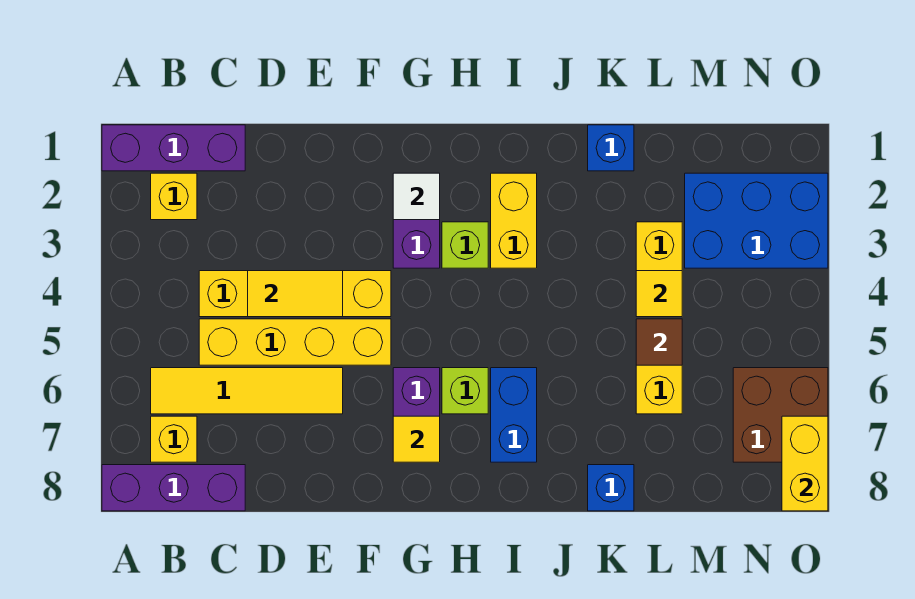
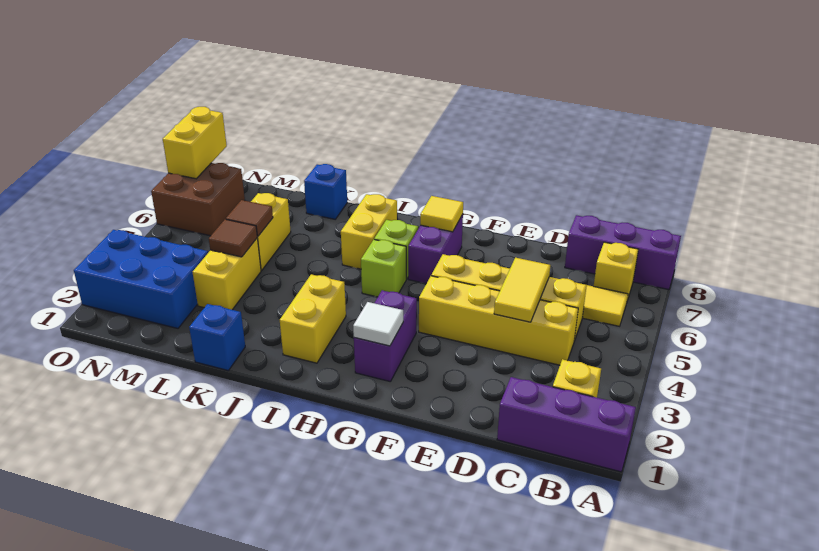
yellow 1x2 tile [248,271,343,317] -> yellow 1x2 tile turned to [494,258,550,322]
lime 1x1 brick [442,222,488,268] -> lime 1x1 brick moved to [361,240,406,297]
blue 1x2 brick [491,368,537,462] -> yellow 1x2 brick [341,194,397,269]
yellow 1x1 tile [636,271,682,317] -> brown 1x1 tile [209,219,258,257]

